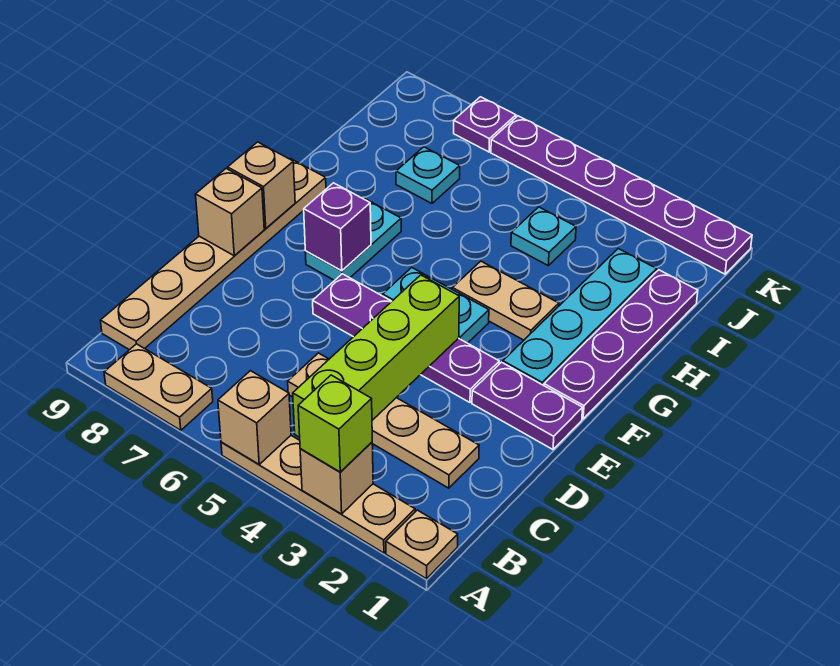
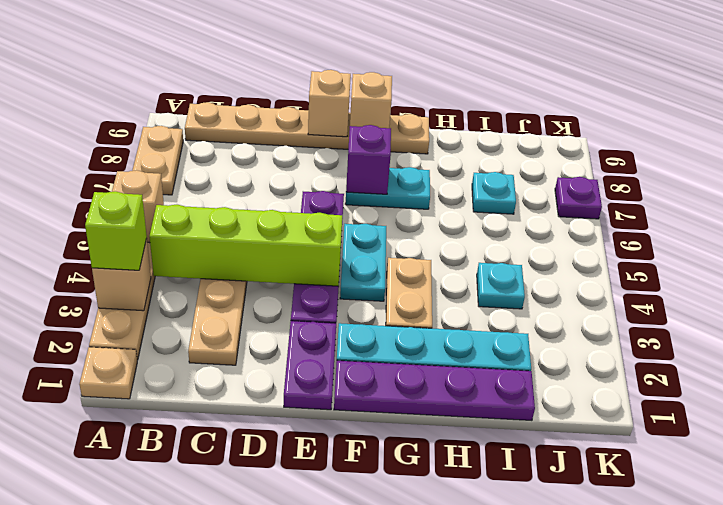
purple 1x6 plate [491,116,752,274] -> none

